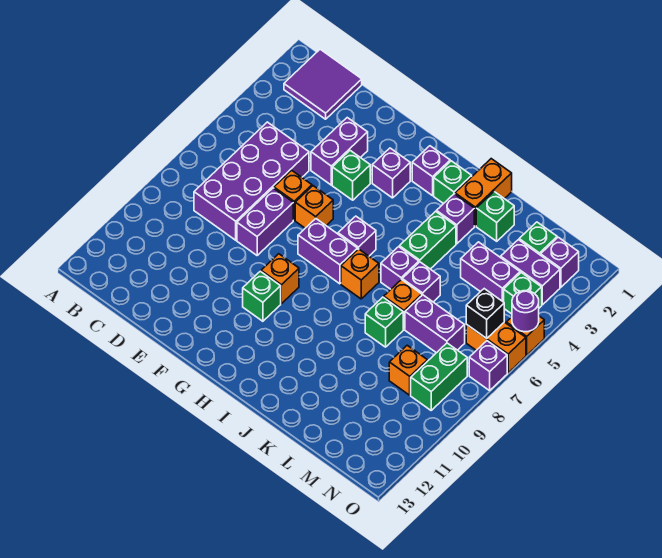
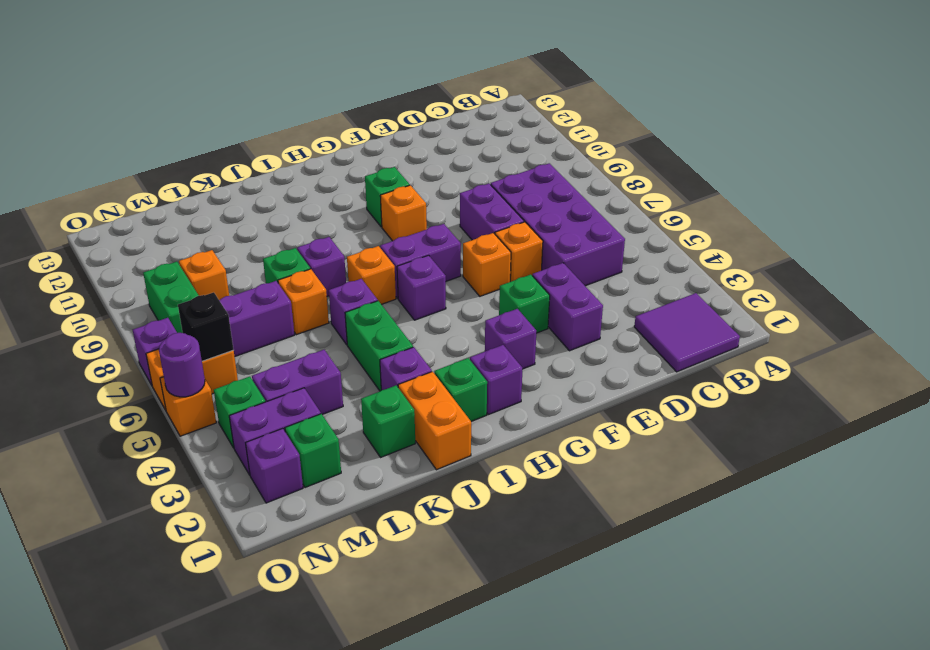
purple 1x1 brick [402,262,440,302] -> purple 1x1 brick moved to [297,237,346,296]

